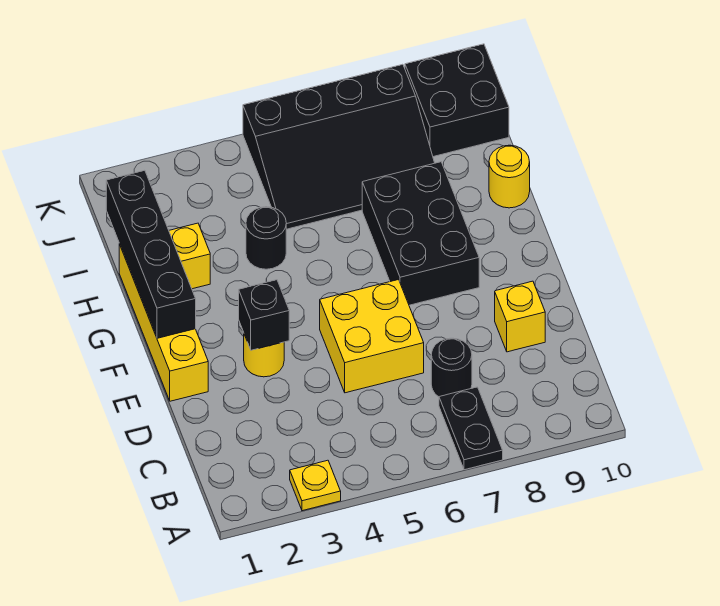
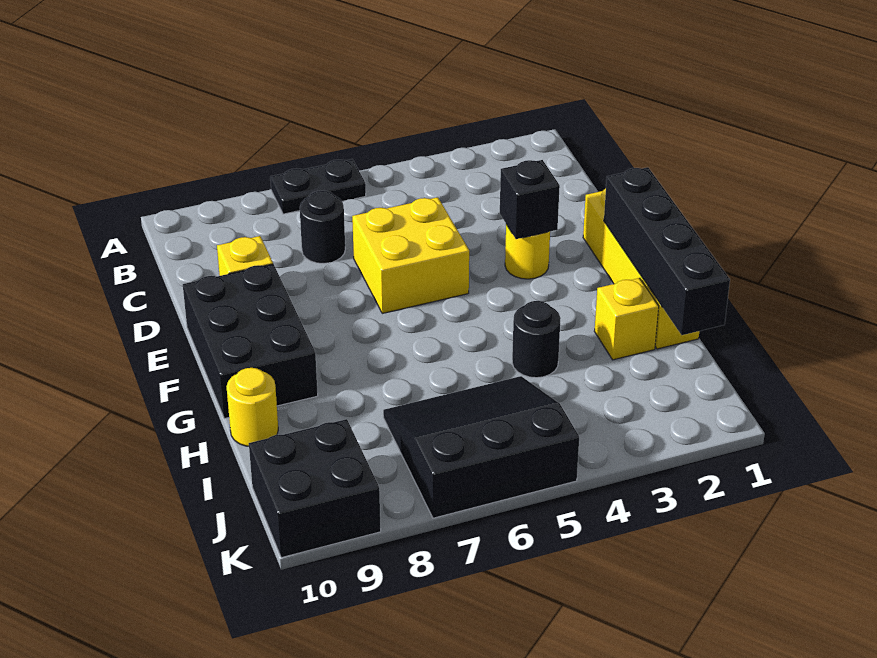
yellow 1x1 plate [290,460,341,511] -> none
black 1x2 plate [439,387,503,470] -> black 1x2 plate turned to [270,159,366,214]
black 2x3 brick [362,162,479,305] -> black 2x3 brick moved to [183,264,318,419]
black 3x4 slope [243,64,434,229] -> black 3x3 slope [383,376,579,518]

